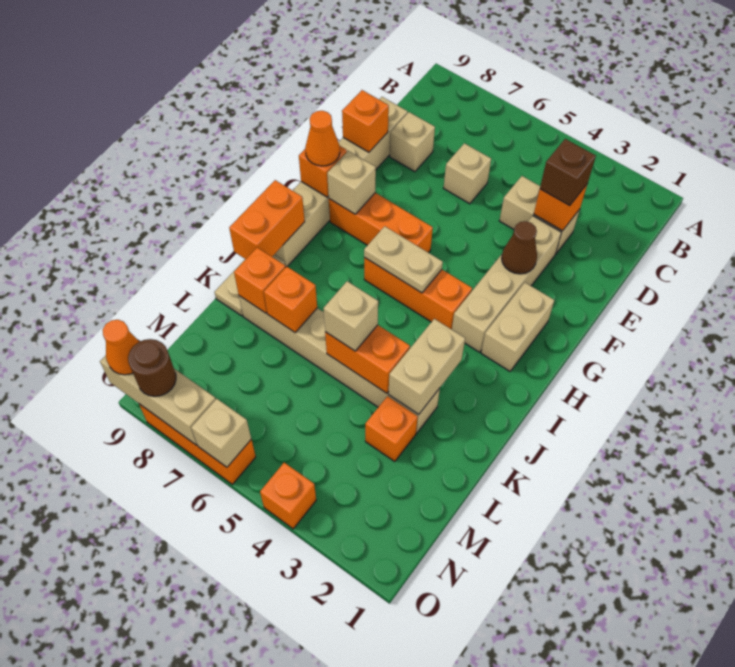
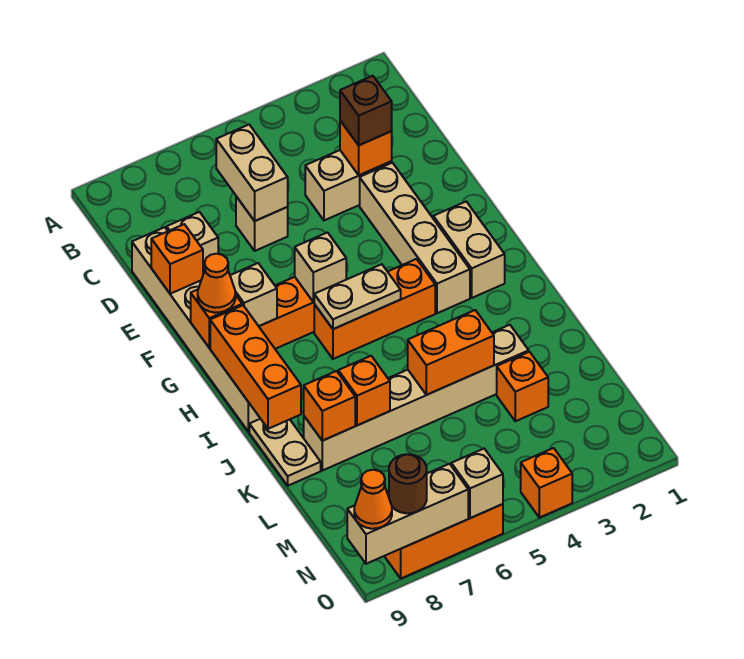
brown 1x1 cone [502,221,537,274] -> none
orange 1x2 brick [229,180,305,259] -> orange 1x3 brick [210,305,301,429]
tan 1x2 brick [389,319,465,414] -> tan 1x2 brick moved to [216,125,288,221]
tan 1x1 brick [323,281,378,351] -> tan 1x1 brick moved to [295,233,346,302]

